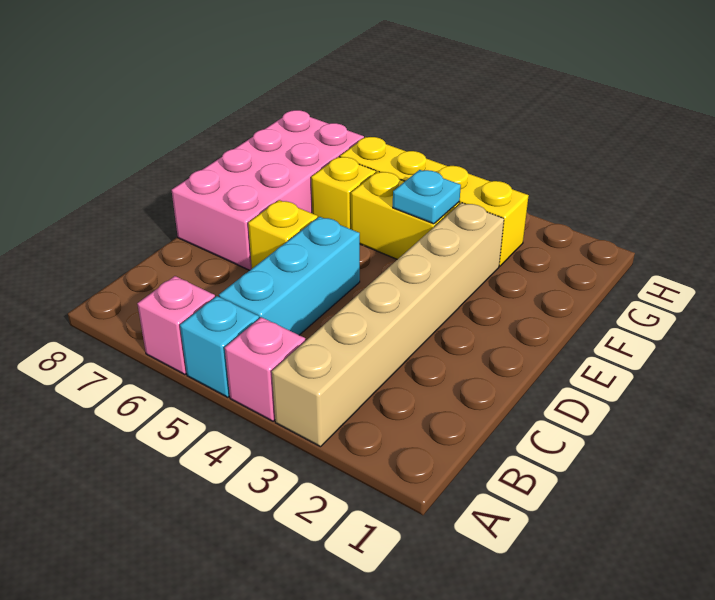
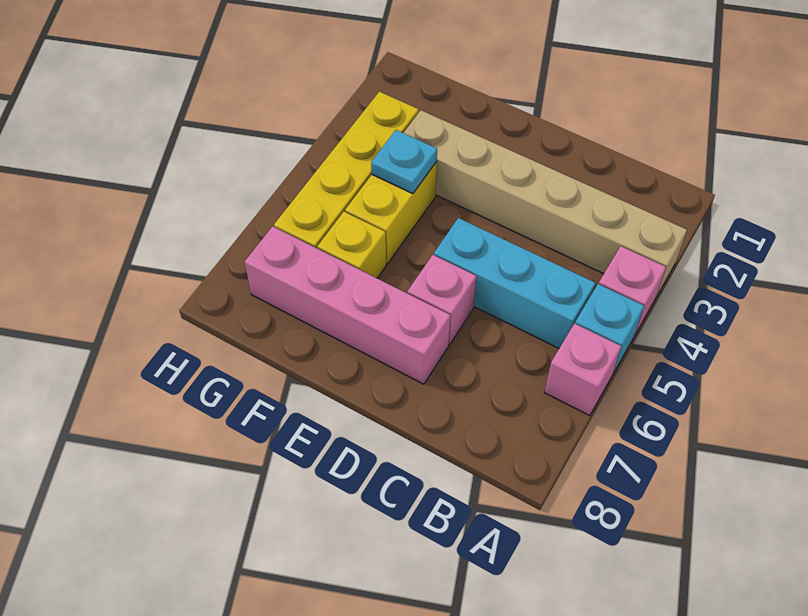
yellow 1x1 brick [248,200,318,268] -> pink 1x1 brick [407,255,477,345]
pink 2x4 brick [171,110,364,270] -> pink 1x4 brick [245,226,451,384]

